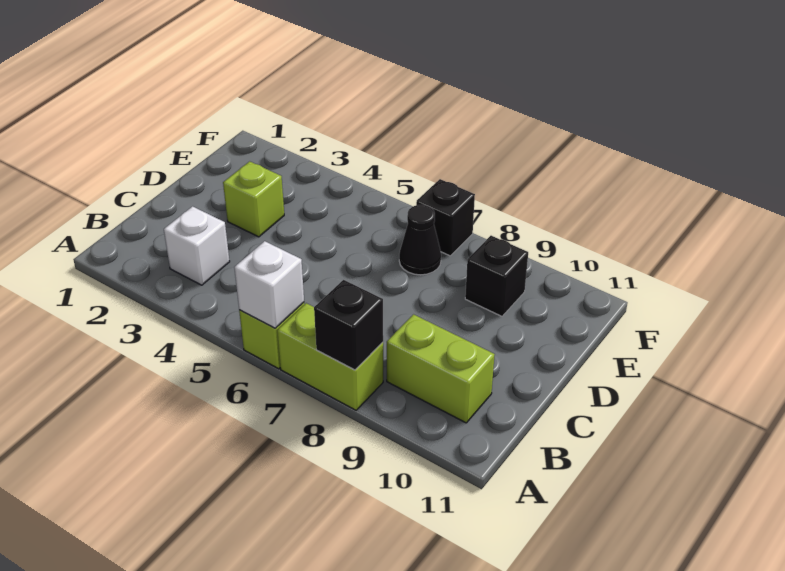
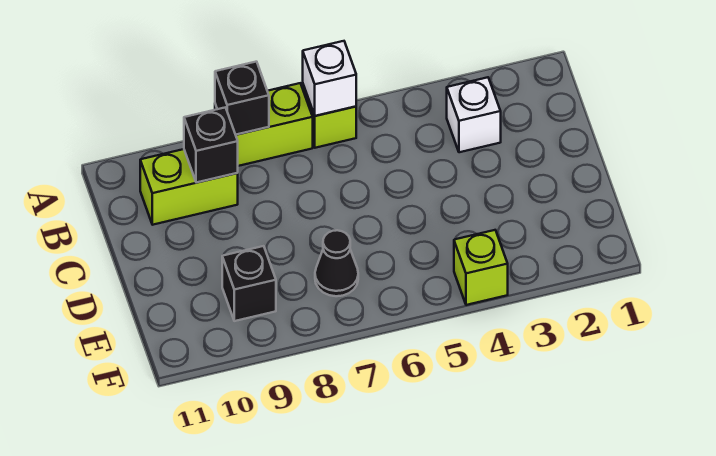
lime 1x1 brick [223,161,284,237] -> lime 1x1 brick moved to [454,230,508,305]
black 1x1 brick [416,179,475,256] -> black 1x1 brick moved to [184,107,238,183]

